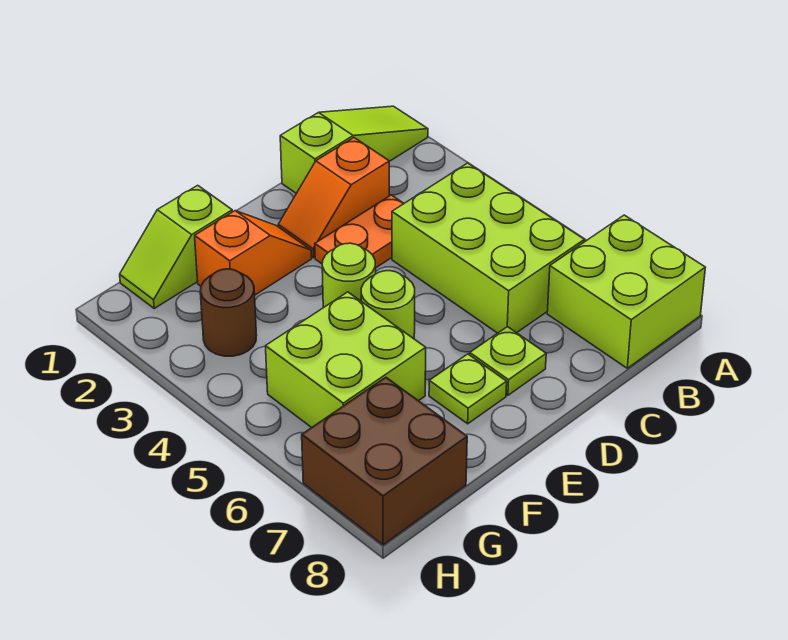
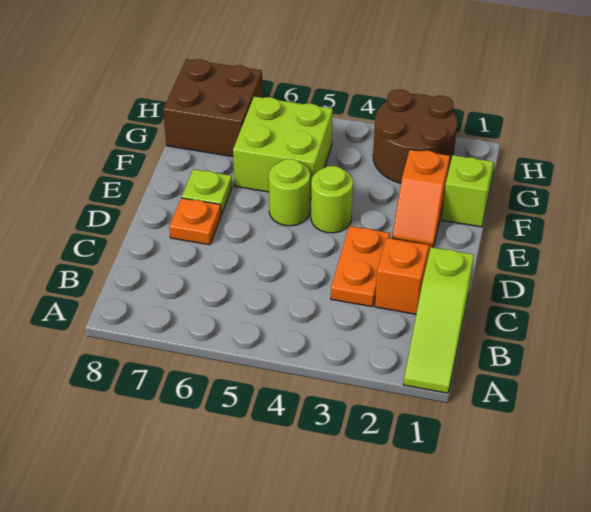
lime 2x2 brick [547,215,705,368] -> none
lime 2x3 brick [392,163,584,333] -> none
lime 1x1 plate [470,327,546,395] -> orange 1x1 plate [169,198,221,245]
brown 1x1 round brick [200,269,257,356] -> brown 2x2 round brick [373,90,457,183]

